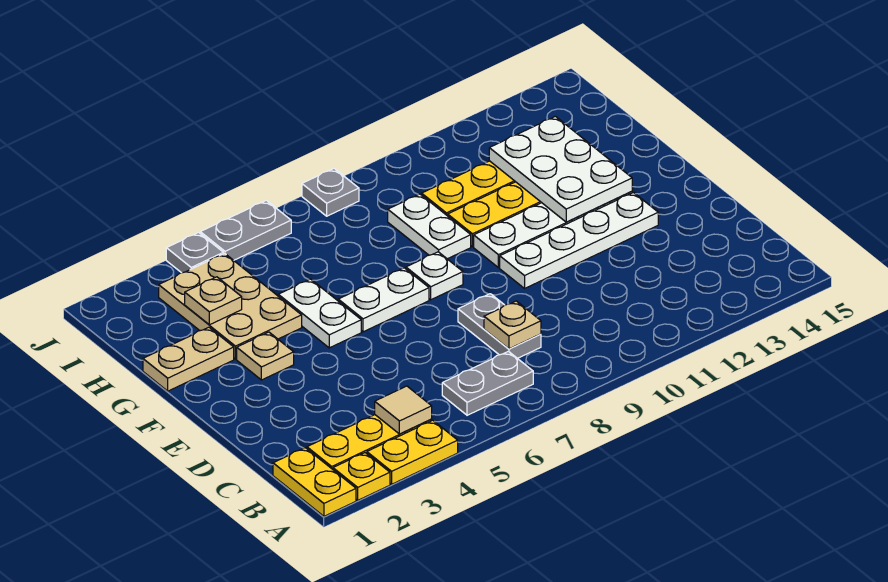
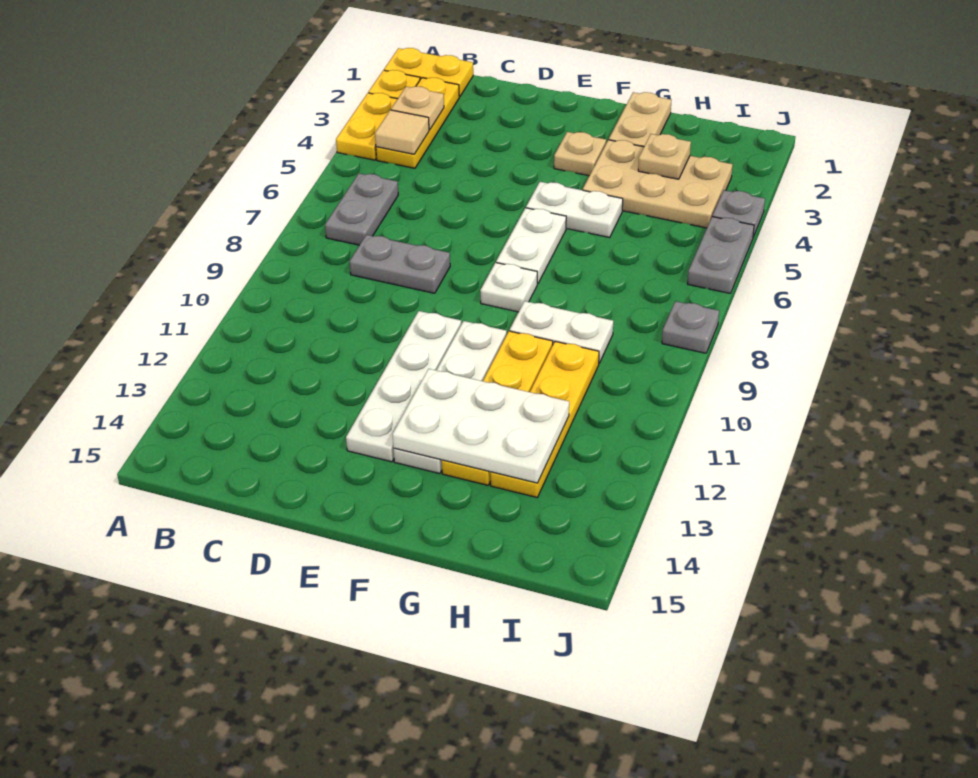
tan 1x1 plate [484,301,541,349] -> tan 1x1 plate moved to [391,86,444,130]

